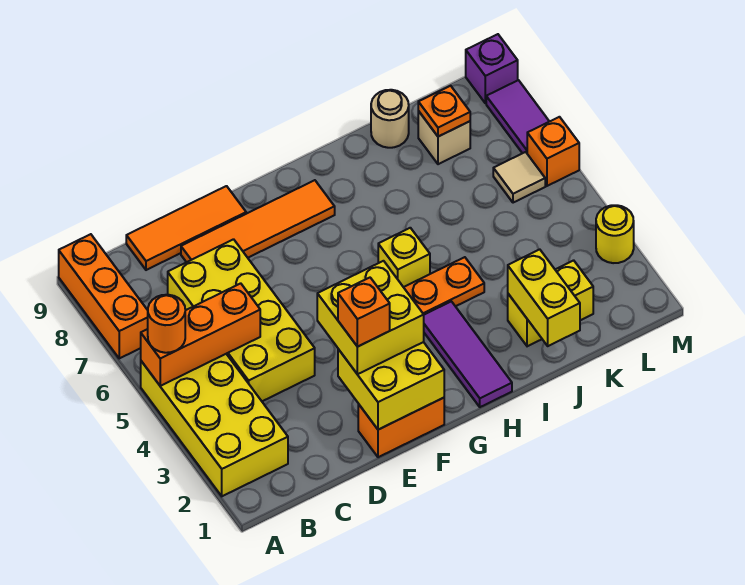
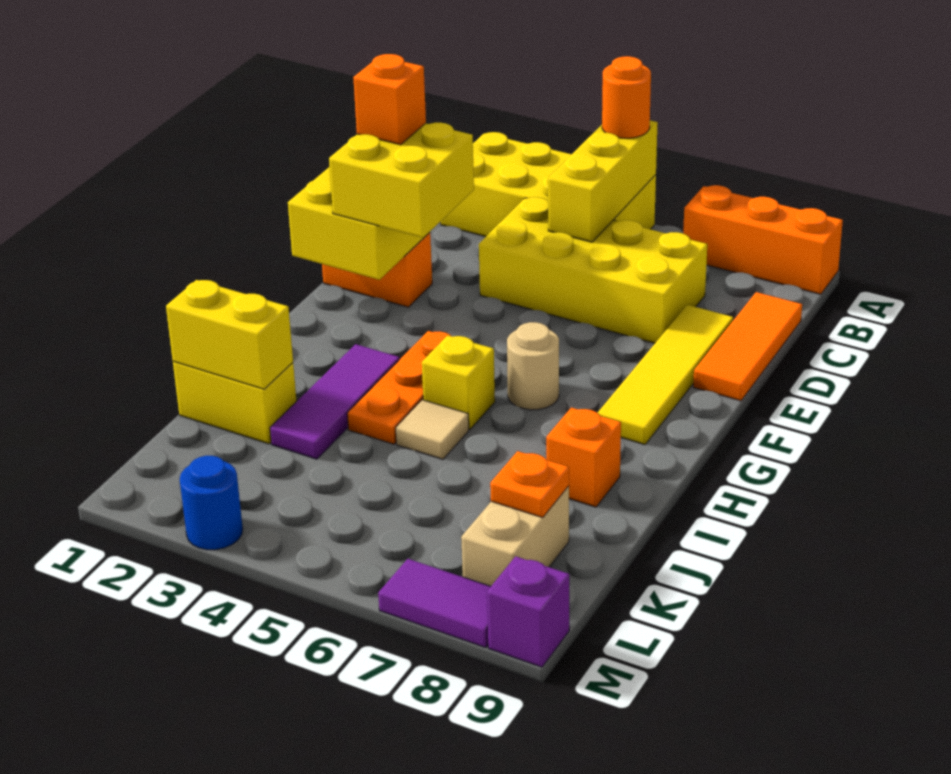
orange 1x3 brick [141,283,260,386] -> yellow 1x3 brick [548,121,658,242]
orange 1x4 tile [181,180,335,262] -> yellow 1x4 tile [598,305,733,445]
orange 1x2 brick [358,398,444,457] -> orange 1x2 brick turned to [322,233,432,307]
purple 1x3 tile [424,301,512,407] -> purple 1x3 tile turned to [270,344,400,459]
yellow 1x2 brick [508,260,593,346] -> yellow 1x2 brick turned to [173,361,297,444]
tan 1x1 round brick [371,90,409,148] -> tan 1x1 round brick moved to [507,322,559,410]
tan 1x1 brick [418,111,470,164] -> tan 1x2 brick [461,486,569,586]
tan 1x1 tile [493,152,545,203] -> tan 1x1 tile moved to [396,400,469,459]
yellow 1x1 round brick [596,205,634,263] -> blue 1x1 round brick [180,456,243,550]
orange 1x1 brick [527,117,579,186] -> orange 1x1 brick moved to [546,407,621,507]

